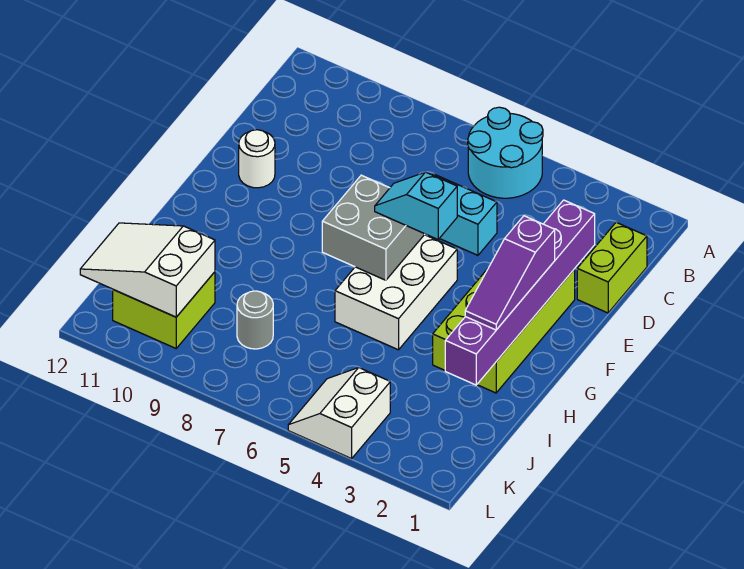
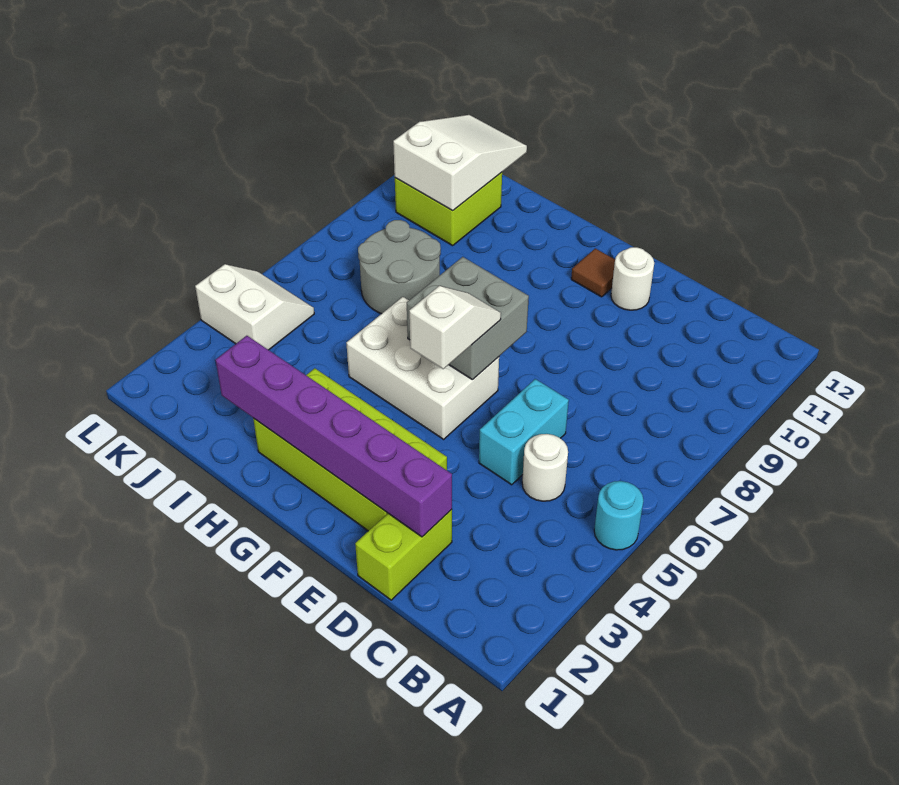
cyan 2x2 round brick [468,107,543,198] -> cyan 1x1 round brick [594,481,643,550]
lime 1x2 brick [577,222,647,313] -> lime 1x2 brick turned to [355,510,452,600]
none -> white 1x1 round brick [522,434,568,501]
purple 1x3 slope [465,216,555,330] -> none
cyan 1x2 slope [375,172,457,239] -> white 1x2 slope [409,286,501,369]
none -> brown 1x1 tile [571,248,615,297]
grey 1x1 round brick [237,291,273,349] -> grey 2x2 round brick [358,220,441,314]

